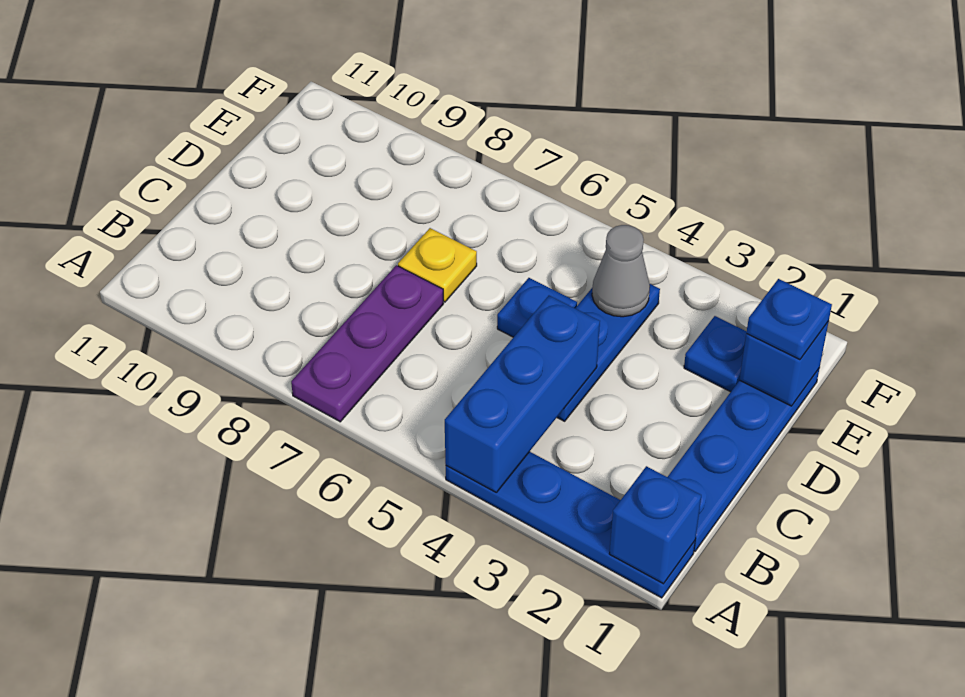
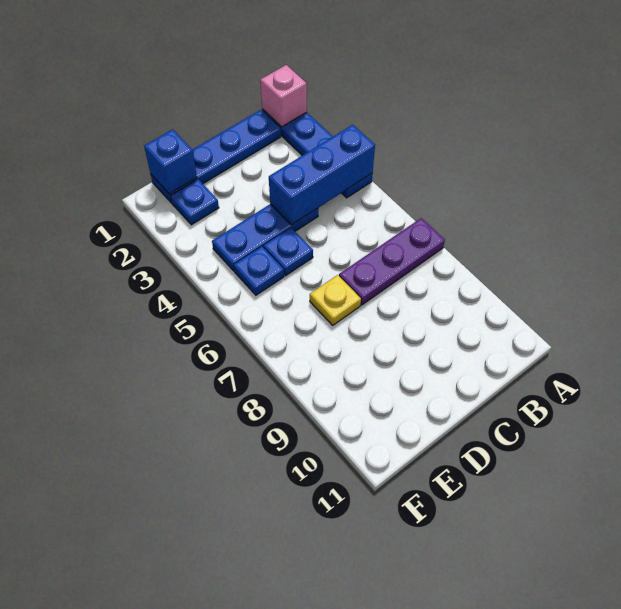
blue 1x1 brick [609,466,701,584] -> pink 1x1 brick [260,65,307,127]
blue 1x1 plate [747,279,832,360] -> blue 1x1 plate moved to [234,246,284,295]
grey 1x1 cone [592,225,650,317] -> none

